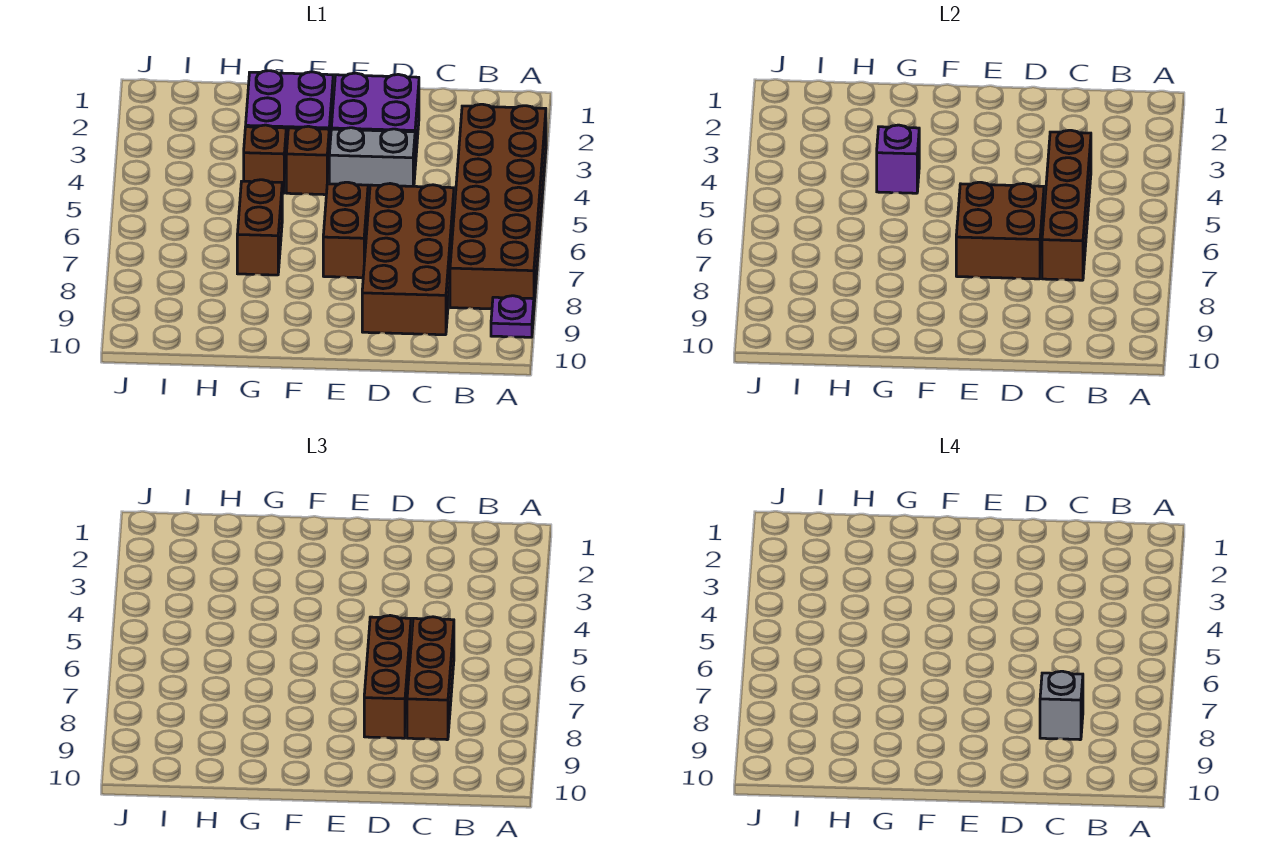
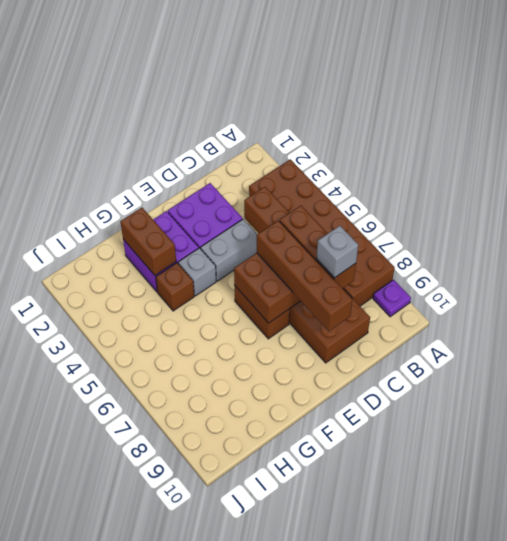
brown 1x3 brick [364,616,411,738] -> brown 1x4 brick [257,221,352,331]
brown 1x1 brick [286,126,329,195] -> grey 1x1 brick [178,248,216,296]
purple 1x1 brick [877,125,919,193] -> none
brown 1x2 brick [237,180,282,275] -> brown 1x2 brick moved to [120,208,176,275]

